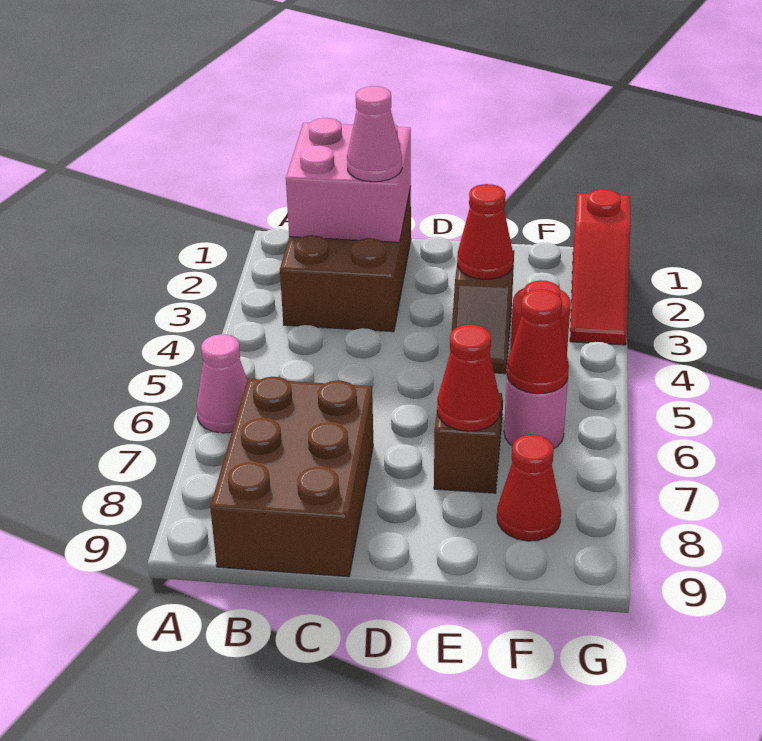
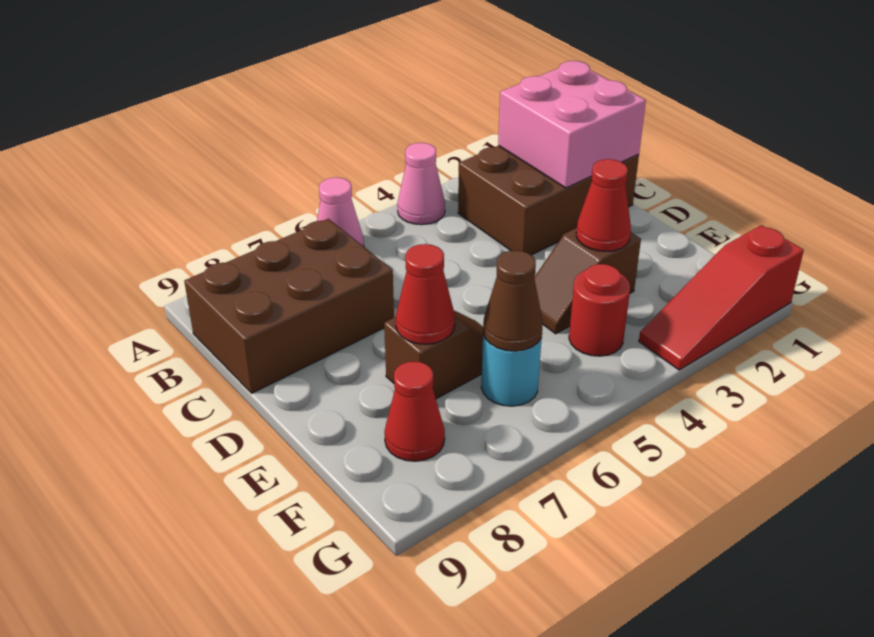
pink 1x1 cone [347,86,402,182] -> pink 1x1 cone moved to [397,143,445,225]
pink 1x1 round brick [504,378,568,448] -> cyan 1x1 round brick [481,334,542,406]
red 1x1 cone [507,290,569,394] -> brown 1x1 cone [483,250,543,351]

